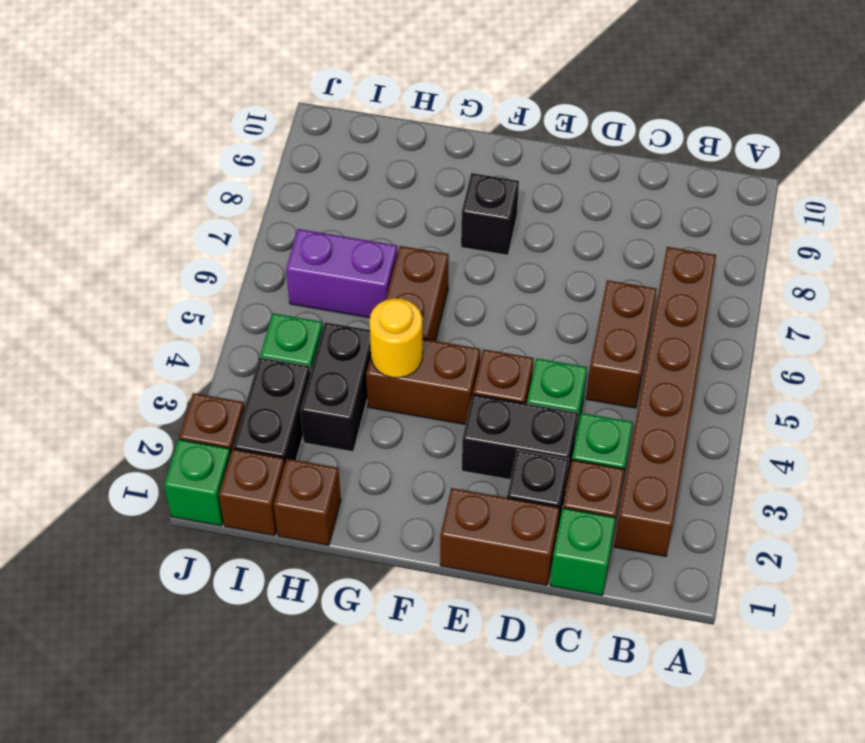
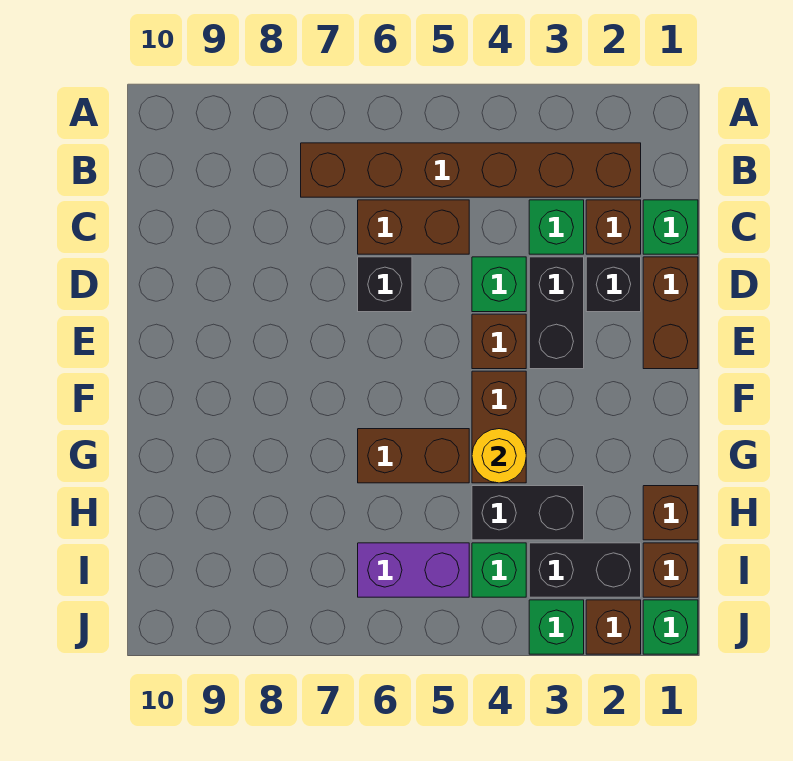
black 1x1 brick [461,173,519,255] -> black 1x1 brick moved to [358,257,412,312]
purple 1x2 brick [286,229,397,318] -> purple 1x2 brick turned to [358,543,469,597]
none -> green 1x1 brick [529,600,584,654]

